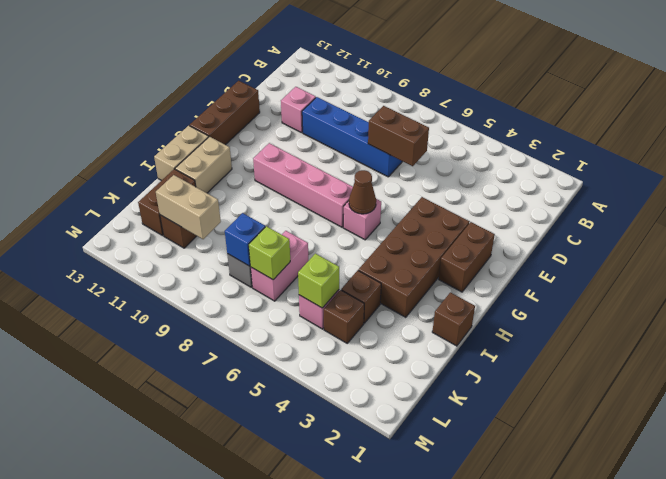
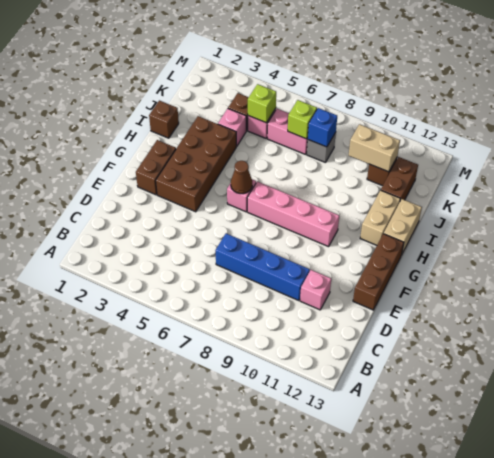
brown 1x2 brick [368,106,429,166] -> none
brown 1x1 brick [341,270,381,323] -> pink 1x1 brick [218,109,247,146]
pink 1x2 brick [251,231,309,301] -> pink 1x2 brick turned to [267,109,308,154]

